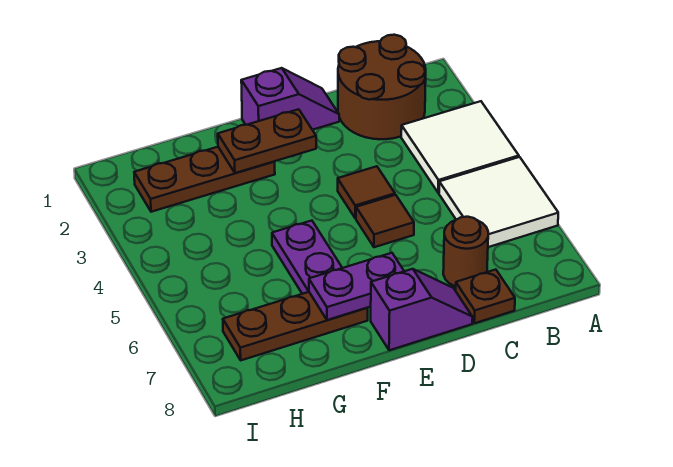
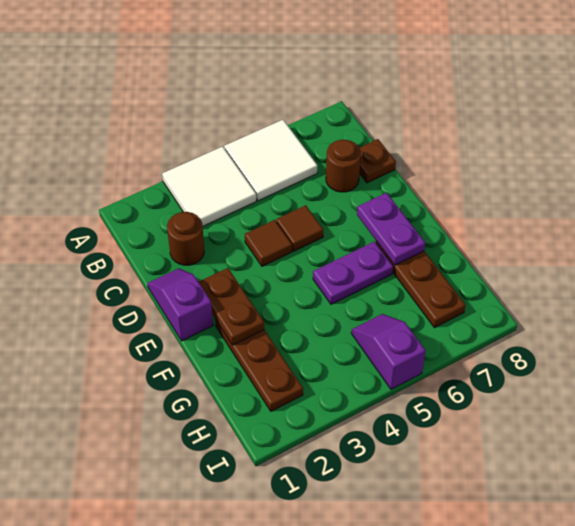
brown 2x2 round brick [338,35,426,139] -> brown 1x1 round brick [167,212,204,265]
purple 1x2 slope [371,269,473,350] -> purple 1x2 slope moved to [351,314,426,389]

